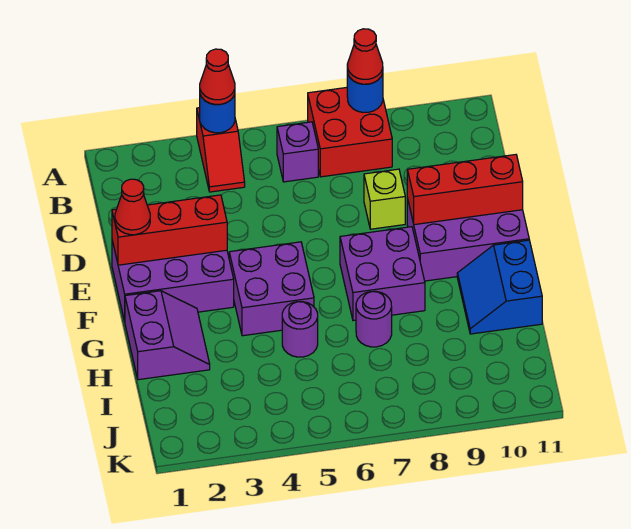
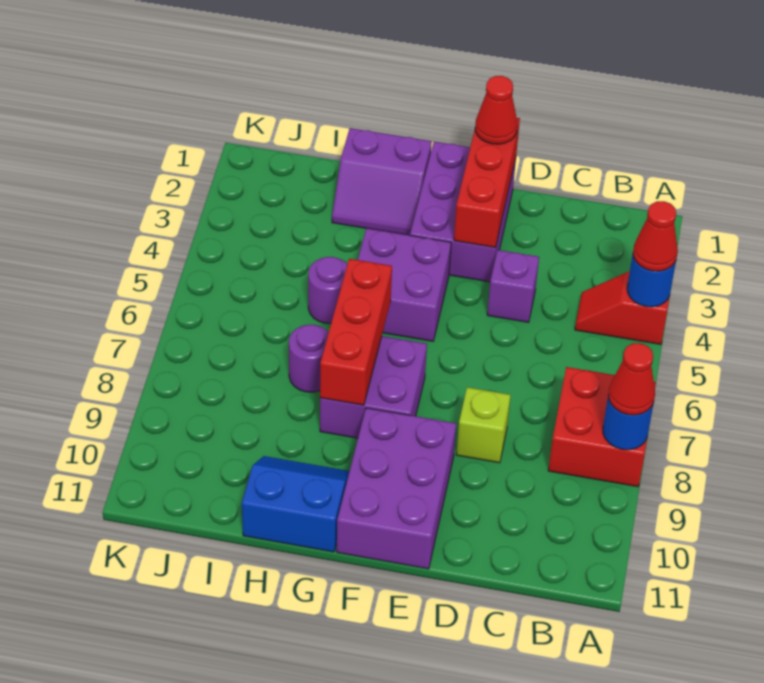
purple 1x1 brick [277,122,318,182] -> purple 1x1 brick moved to [487,250,539,322]
red 1x3 brick [407,155,523,225] -> red 1x3 brick moved to [320,259,392,405]

